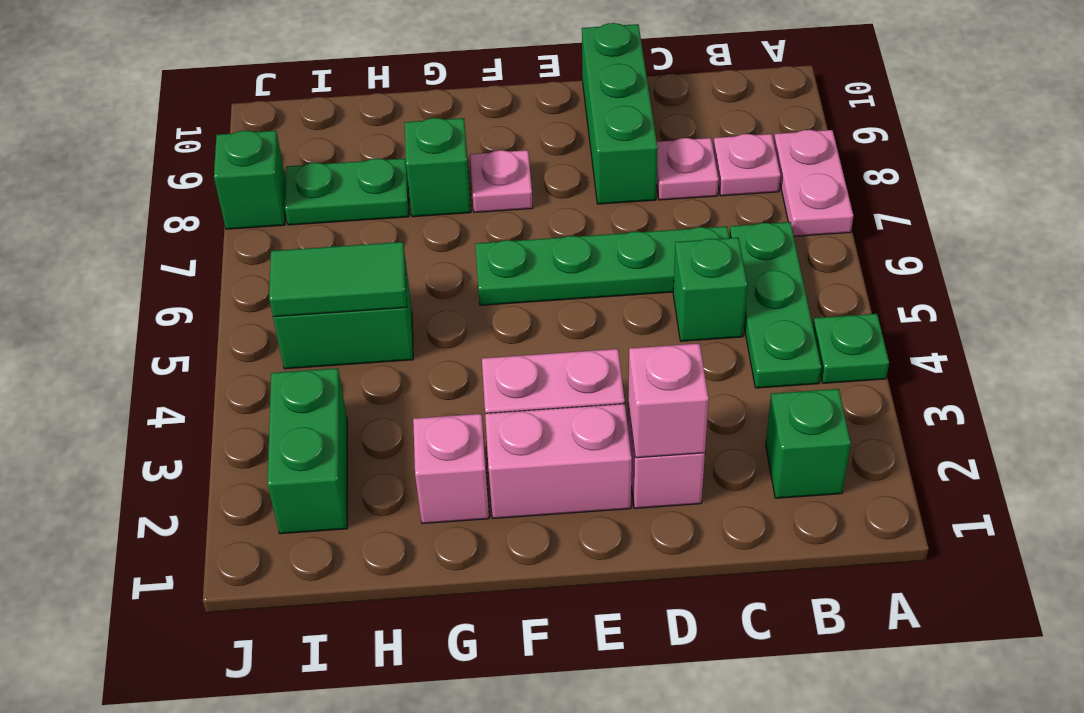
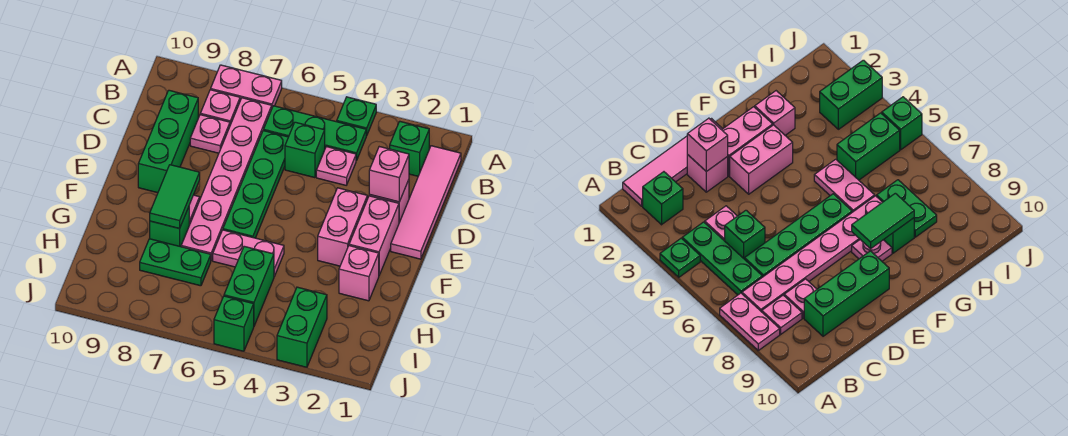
none -> pink 1x4 tile [391,146,461,259]
none -> pink 1x6 plate [181,98,272,260]
none -> pink 1x1 plate [316,147,356,185]
green 1x3 brick [582,23,658,204] -> green 1x3 brick turned to [138,90,198,193]
none -> pink 1x2 plate [213,230,284,276]
green 1x2 tile [269,242,407,317] -> green 1x2 tile moved to [150,165,200,228]
green 1x2 plate [285,158,409,225] -> green 1x2 plate turned to [140,239,211,286]
green 1x2 brick [267,368,347,534] -> green 1x2 brick turned to [277,287,327,367]
green 1x1 brick [214,130,286,229] -> green 1x1 brick moved to [214,296,254,351]

